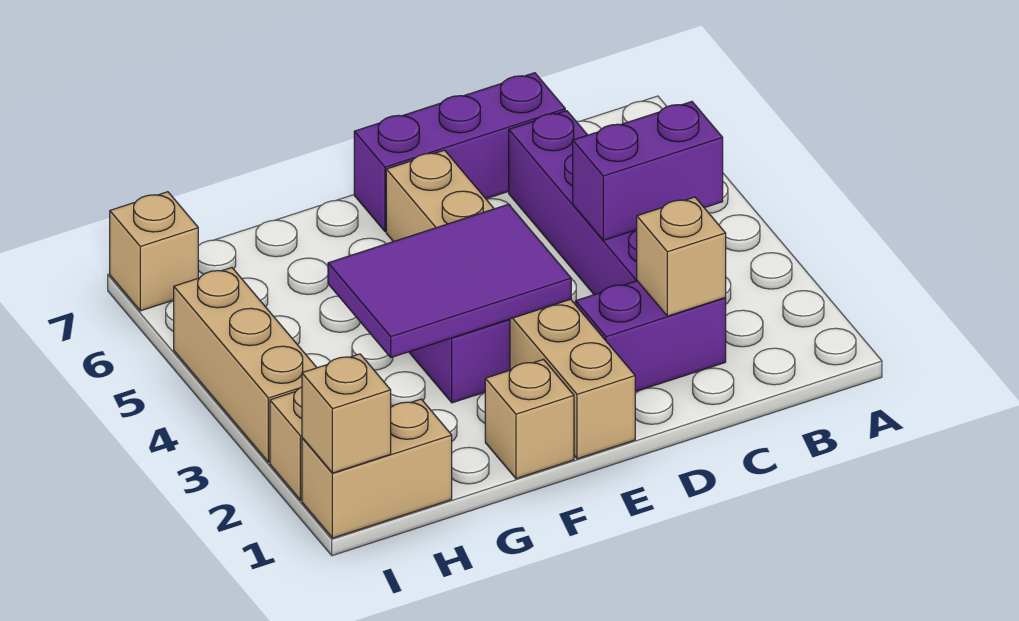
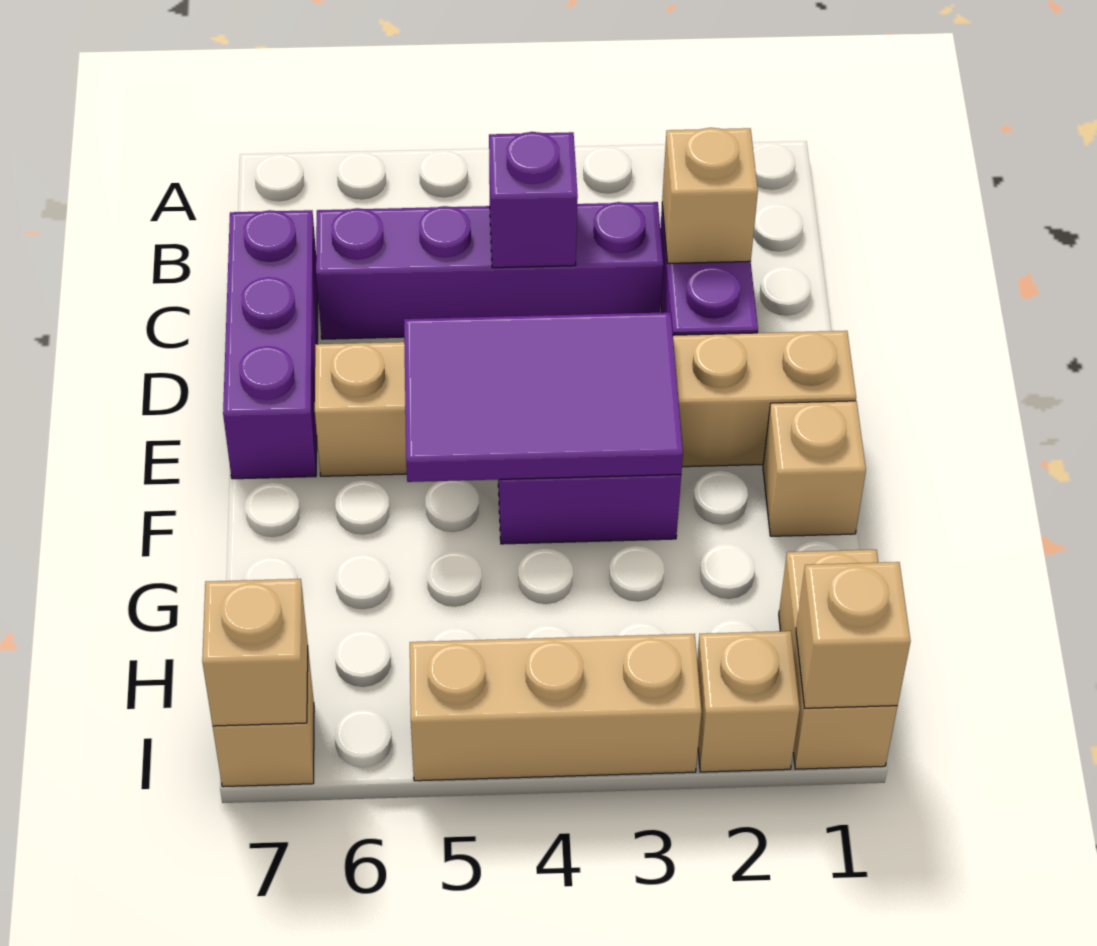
purple 1x2 brick [573,102,723,240] -> purple 1x1 brick [489,132,578,268]
purple 2x3 tile [328,204,571,357] -> purple 2x3 tile turned to [404,312,683,482]
none -> tan 1x1 brick [202,579,308,726]

